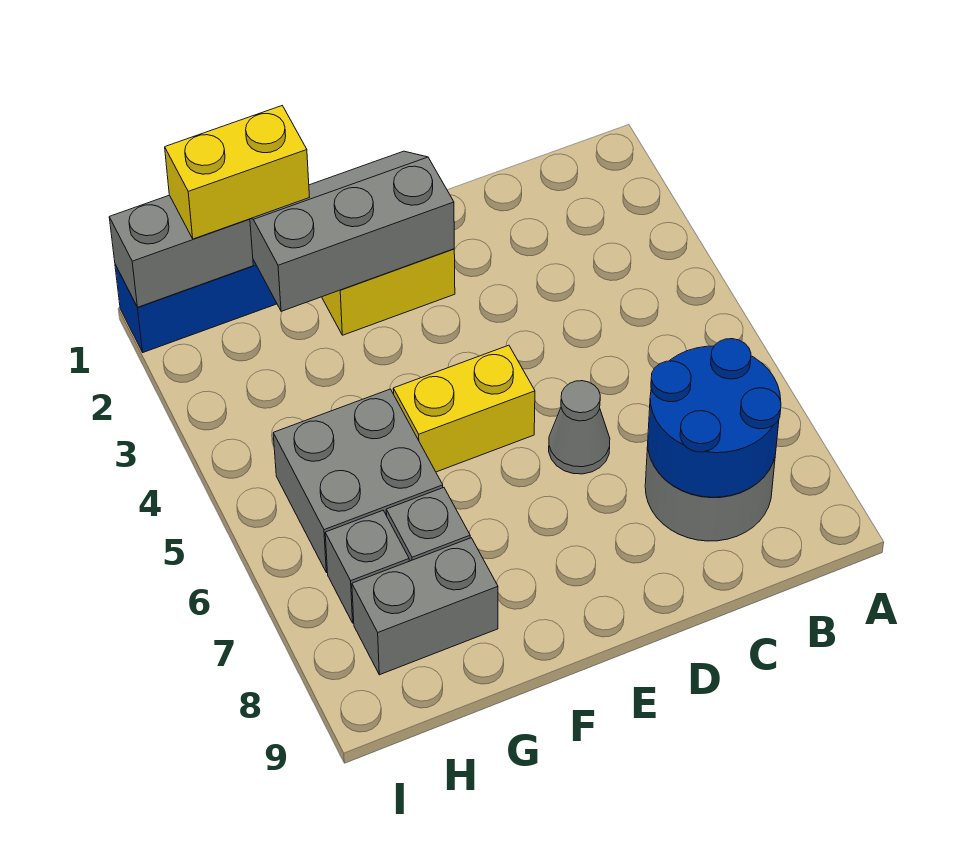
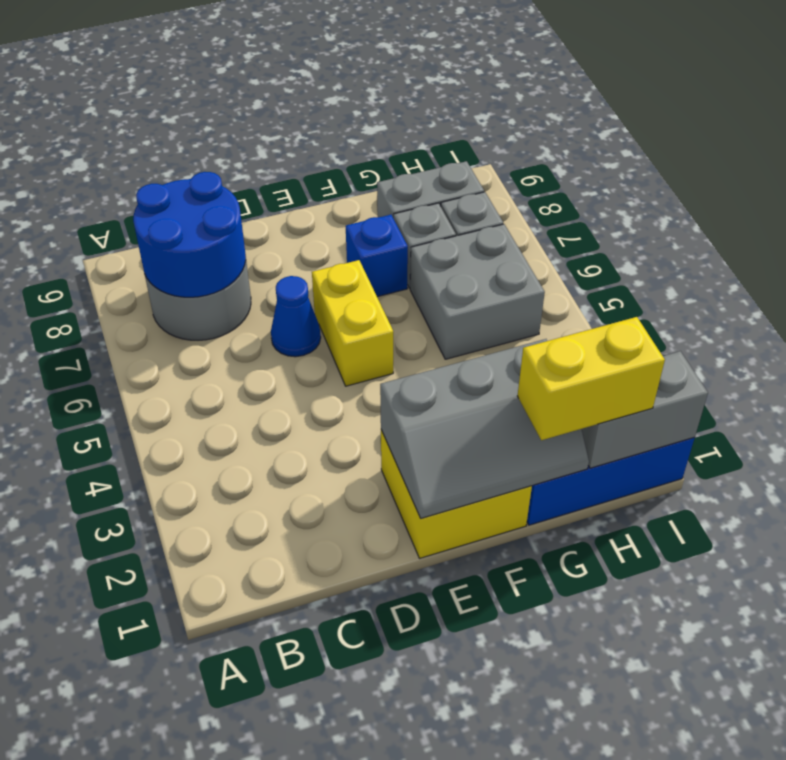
grey 1x1 cone [549,381,610,474] -> blue 1x1 cone [271,276,321,357]
yellow 1x2 brick [393,345,535,472] -> yellow 1x2 brick turned to [312,260,393,386]
none -> blue 1x1 brick [346,215,408,297]

